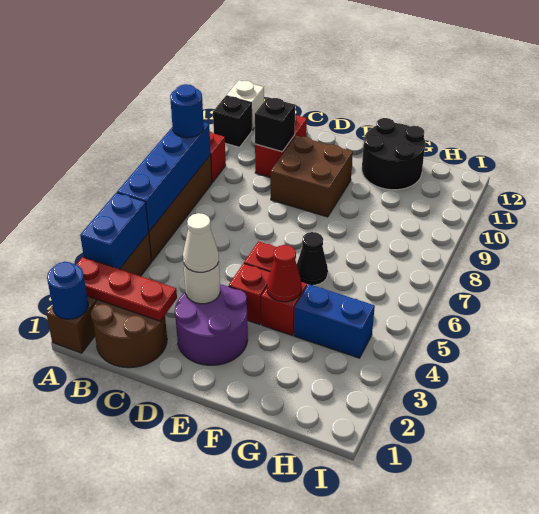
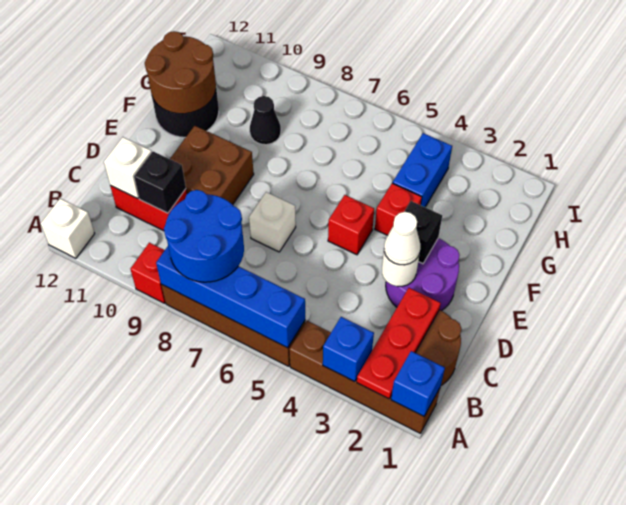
blue 1x1 round brick [47,262,88,319] -> blue 1x1 brick [391,351,445,416]
blue 1x2 brick [80,193,149,269] -> blue 1x1 brick [323,317,374,382]
blue 1x1 round brick [170,84,204,138] -> blue 2x2 round brick [164,190,244,282]
black 1x1 brick [213,96,252,147] -> black 1x1 brick moved to [404,201,442,264]
none -> white 1x1 brick [104,137,152,199]
none -> white 1x1 brick [249,192,296,252]
red 1x1 brick [229,263,270,325] -> none
red 1x1 cone [267,245,302,302] -> none
black 1x1 cone [297,232,328,285] -> black 1x1 cone moved to [250,96,281,145]
none -> brown 2x2 round brick [145,31,216,114]

